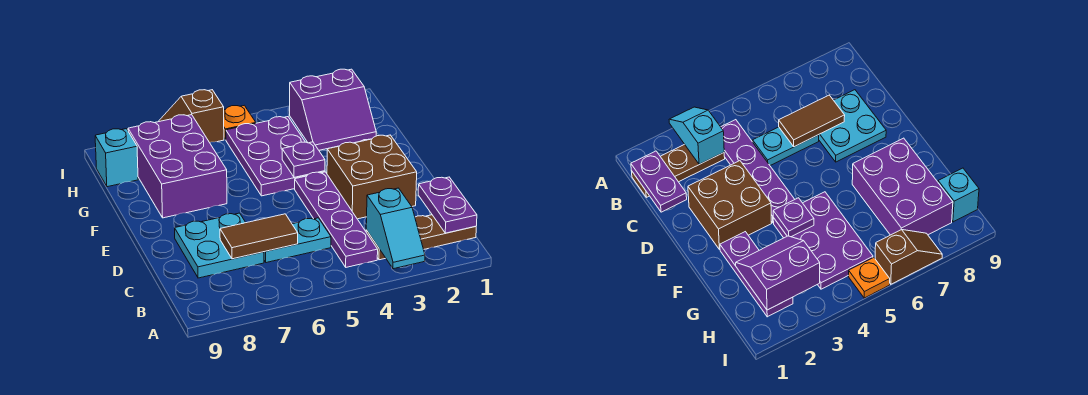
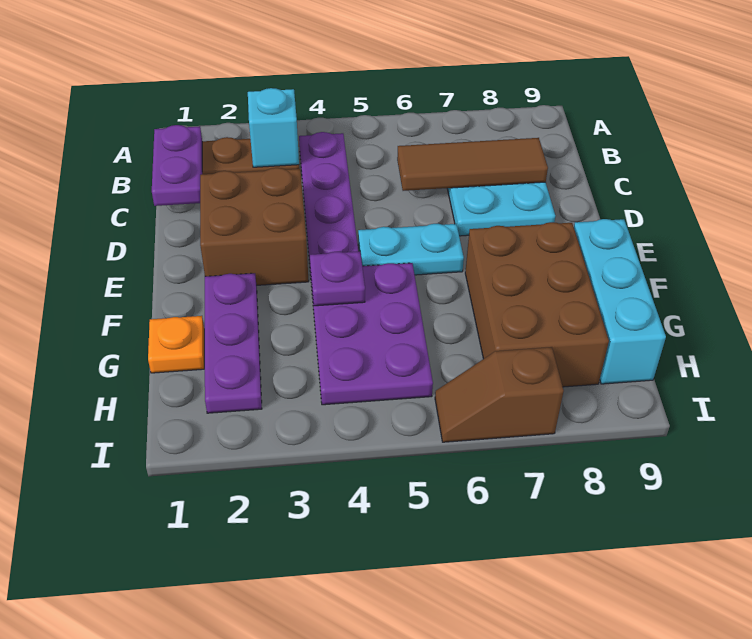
cyan 1x2 plate [264,218,331,263] -> cyan 1x2 plate moved to [358,224,464,275]
brown 1x2 tile [220,214,298,259] -> brown 1x3 tile [397,138,548,191]
purple 2x3 brick [128,115,227,218] -> brown 2x3 brick [465,222,609,387]
purple 2x2 slope [290,69,376,150] -> none
cyan 1x1 brick [95,129,138,187] -> cyan 1x3 brick [574,219,666,384]
orange 1x1 plate [224,105,256,140] -> orange 1x1 plate moved to [148,316,204,373]
brown 1x2 slope [158,90,224,143] -> brown 1x2 slope turned to [435,347,564,442]

